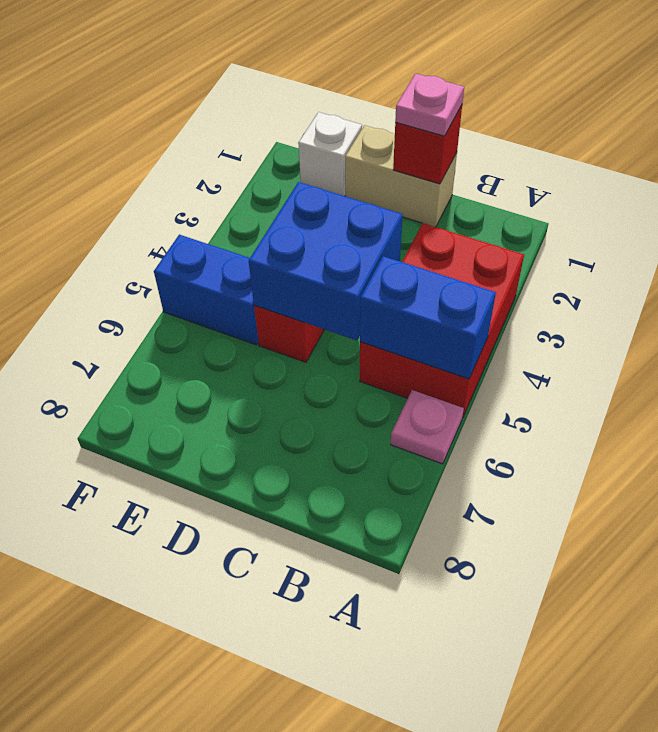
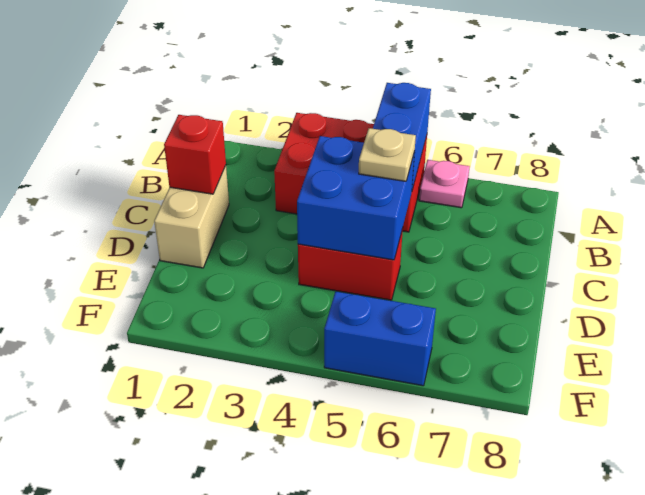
pink 1x1 plate [395,73,464,136] -> none
none -> tan 1x1 plate [359,128,416,181]
white 1x1 brick [298,112,362,196] -> none
blue 1x2 brick [154,235,258,345] -> blue 1x2 brick turned to [324,291,436,386]

